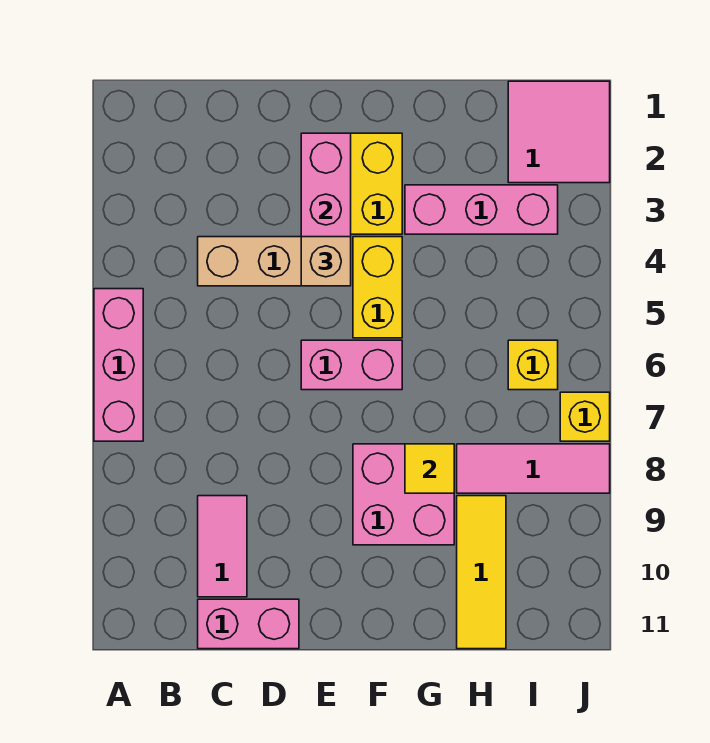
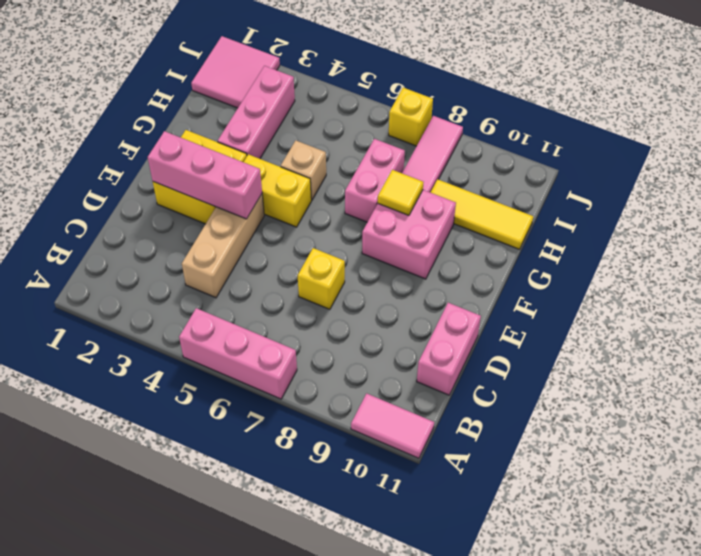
pink 1x2 tile [198,496,247,597] -> pink 1x2 tile moved to [351,393,434,458]
tan 1x1 brick [301,237,351,286] -> tan 1x1 brick moved to [281,141,326,200]
pink 1x2 brick [301,340,402,390] -> pink 1x2 brick moved to [345,139,405,222]
yellow 1x1 brick [508,340,558,390] -> yellow 1x1 brick moved to [298,248,345,309]

